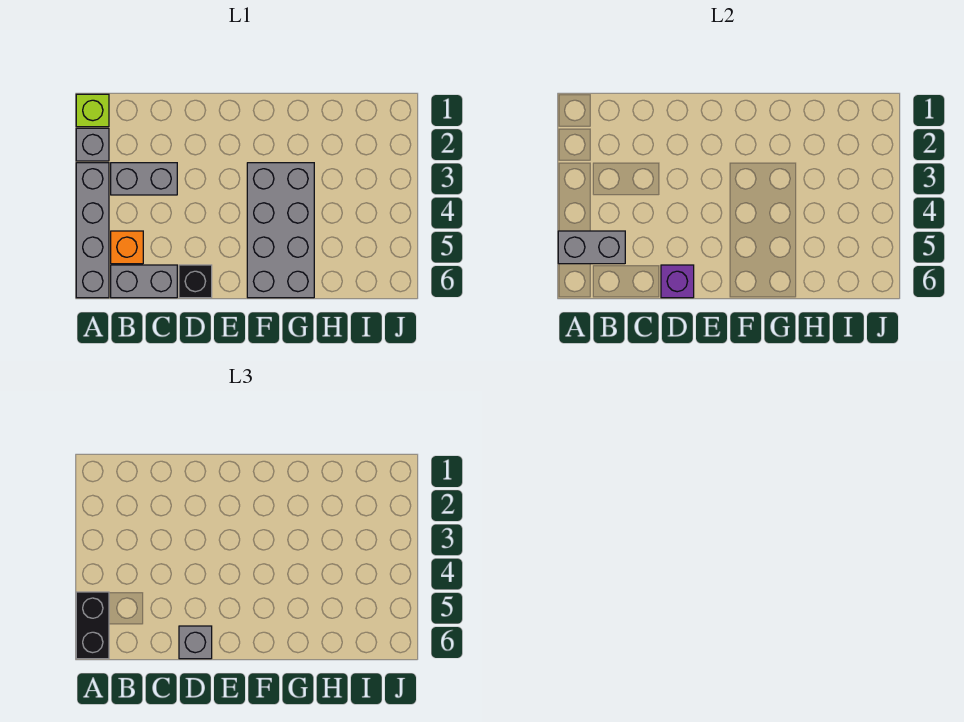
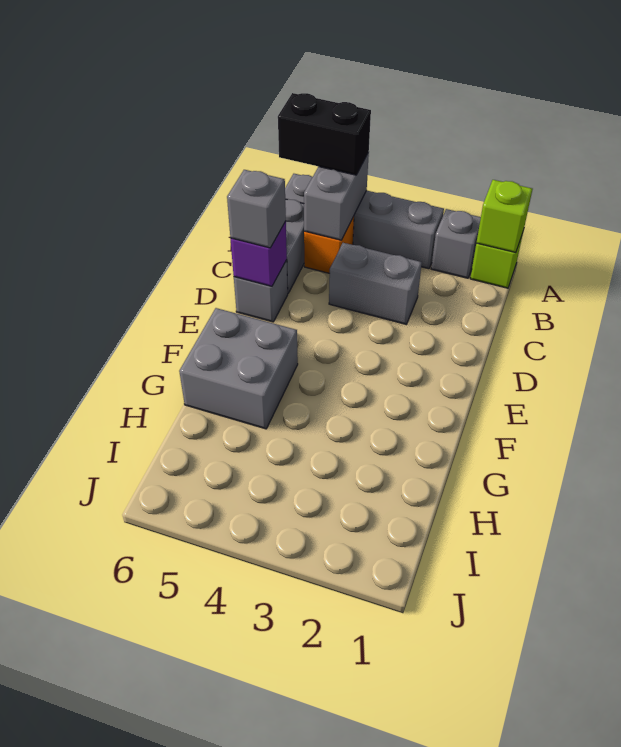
none -> lime 1x1 brick [477,180,532,253]
grey 1x2 brick [111,163,177,195] -> grey 1x2 brick turned to [329,243,422,324]
black 1x1 brick [179,265,212,298] -> grey 1x1 brick [234,260,288,322]
grey 2x4 brick [247,163,314,298] -> grey 2x2 brick [179,308,298,429]

